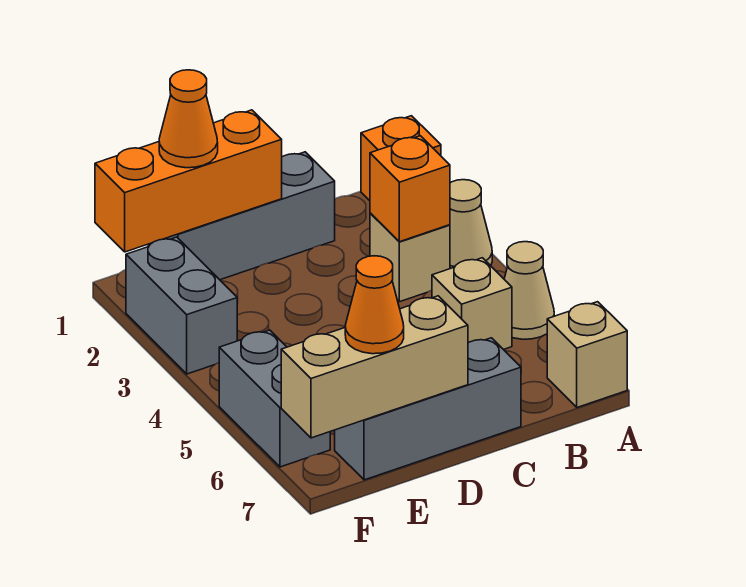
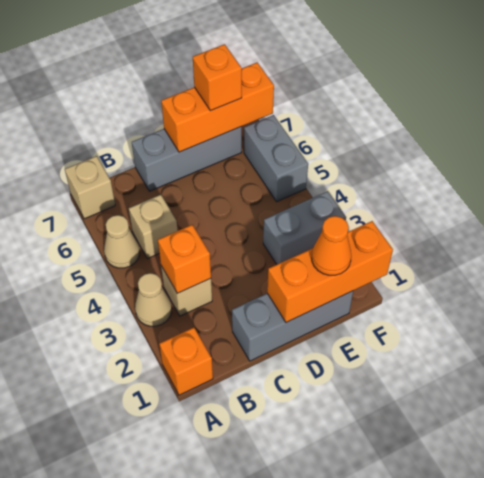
tan 1x3 brick [281,296,468,438] -> orange 1x3 brick [161,63,274,152]
orange 1x1 cone [345,256,404,354] -> orange 1x1 brick [193,44,242,111]
grey 1x2 brick [126,237,237,374] -> grey 1x2 brick turned to [263,191,346,264]

